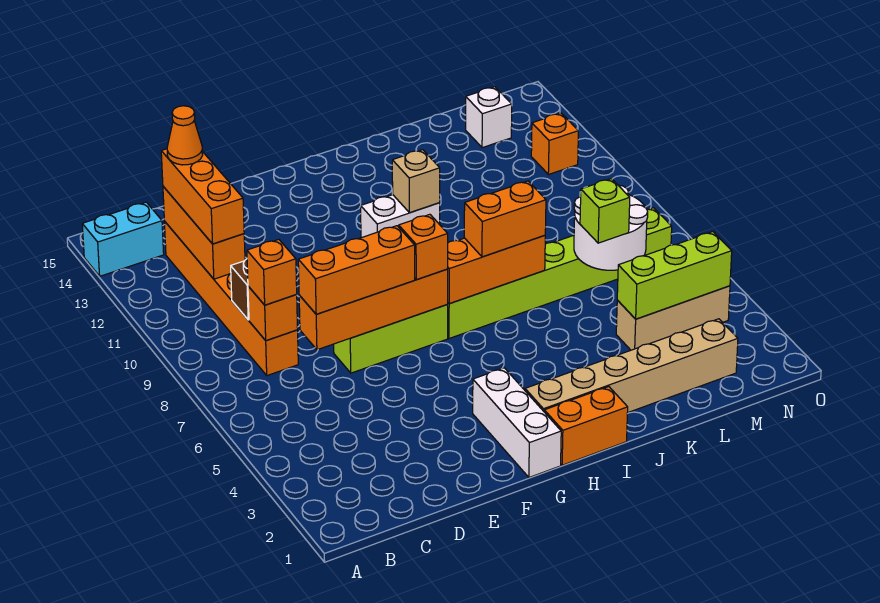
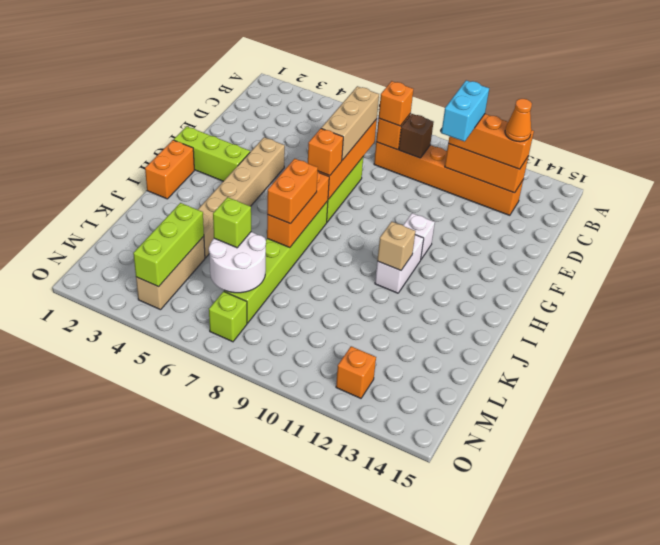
cyan 1x2 brick [82,202,164,276] -> cyan 1x2 brick moved to [441,80,489,142]
orange 1x3 brick [298,226,415,314] -> tan 1x3 brick [321,86,379,160]
white 1x3 brick [473,368,561,477] -> lime 1x3 brick [174,126,250,181]
tan 1x6 brick [525,319,738,412] -> tan 1x6 brick moved to [198,137,285,258]
white 1x1 brick [466,87,512,148] -> white 1x1 brick moved to [403,213,435,259]

